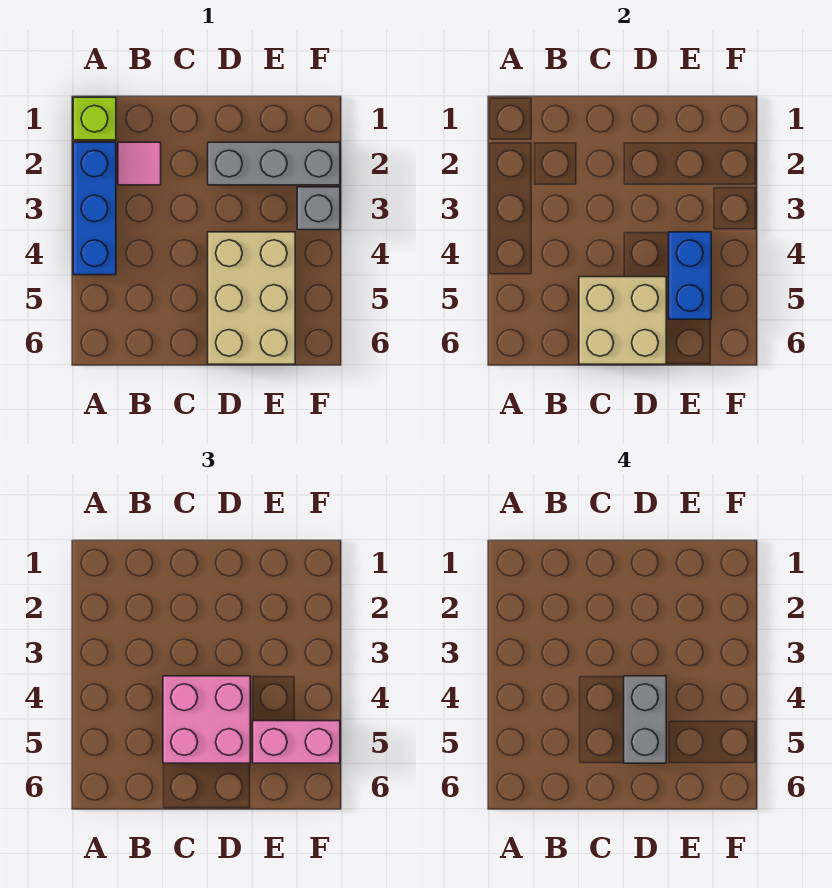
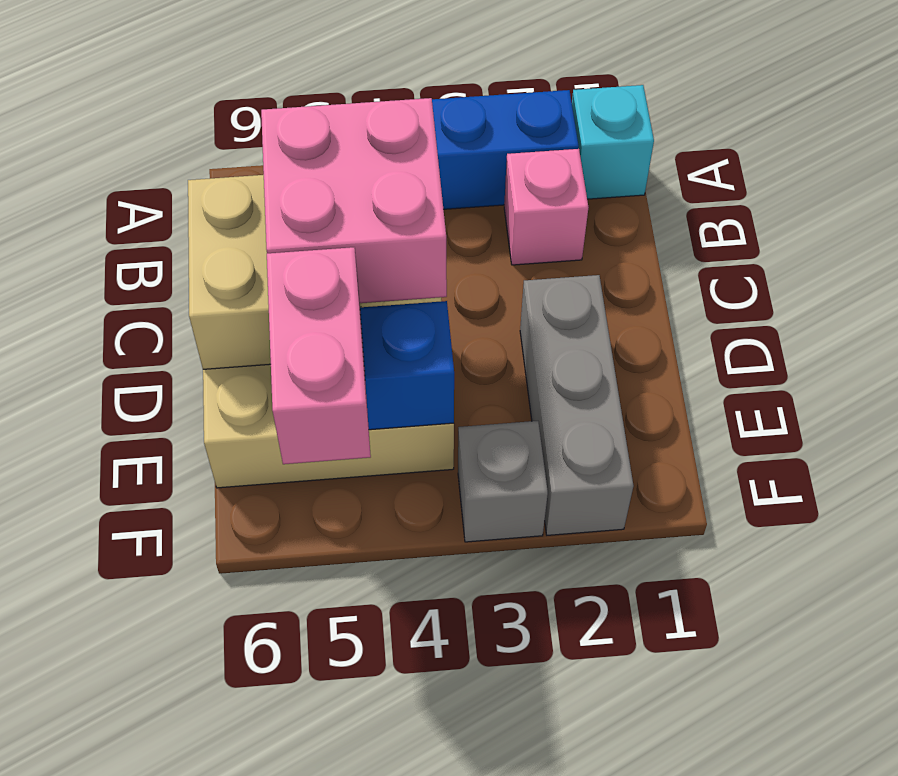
lime 1x1 brick [73,97,116,140] -> cyan 1x1 brick [572,85,654,199]
pink 1x1 tile [118,142,161,185] -> pink 1x1 brick [504,149,588,265]
grey 1x2 brick [624,676,666,763] -> none

